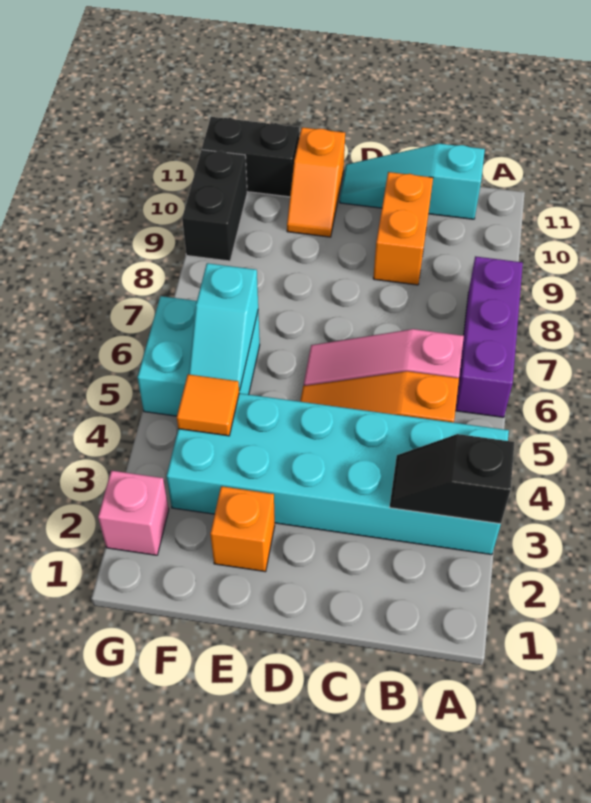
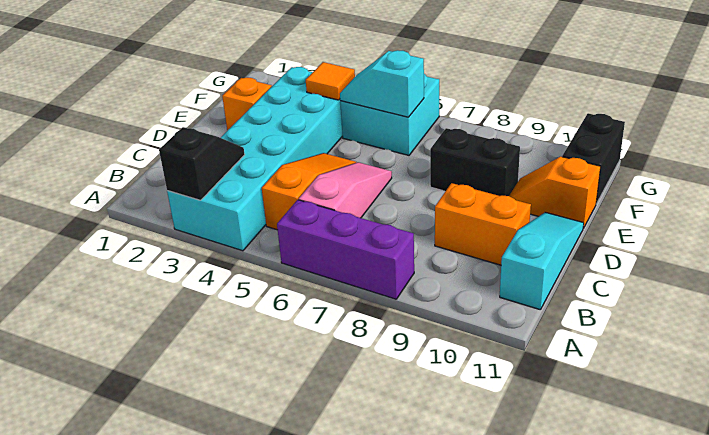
pink 1x1 brick [98,471,169,555] -> none
black 1x2 brick [182,150,247,261] -> black 1x2 brick moved to [430,128,520,196]

